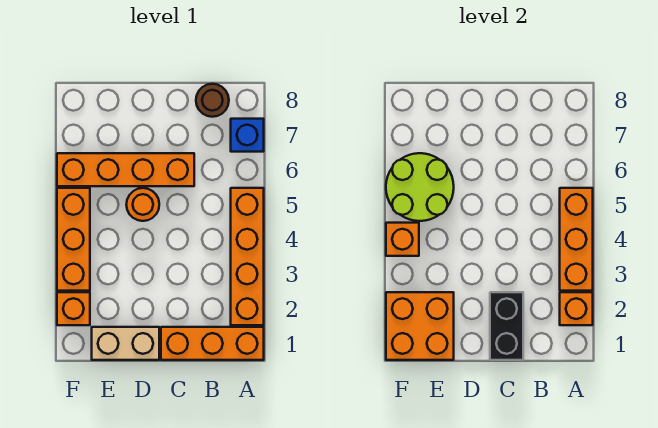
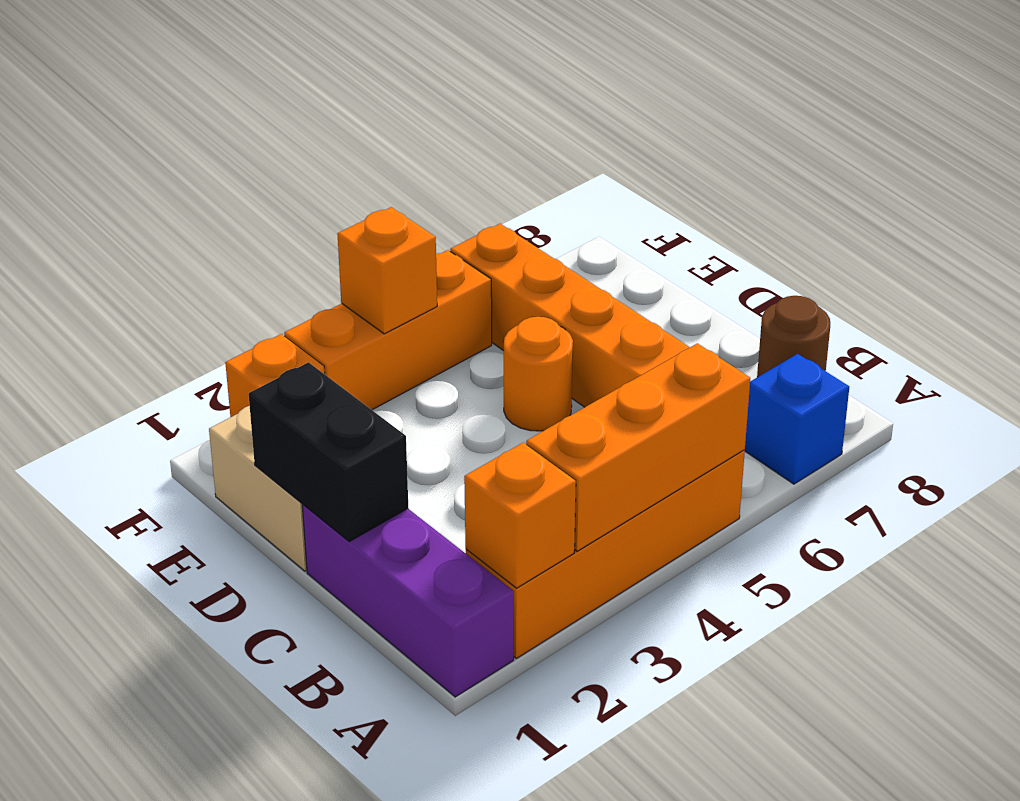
orange 1x3 brick [161,327,264,360] -> purple 1x3 brick [302,505,514,697]
black 1x2 brick [490,292,523,360] -> black 1x2 brick turned to [249,362,408,542]
orange 2x2 brick [386,292,454,360] -> none
lime 2x2 round brick [386,153,454,221] -> none

